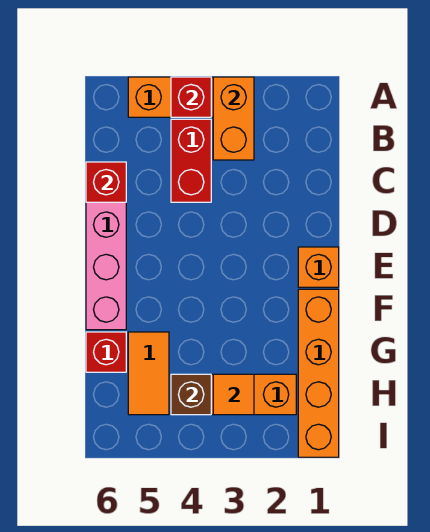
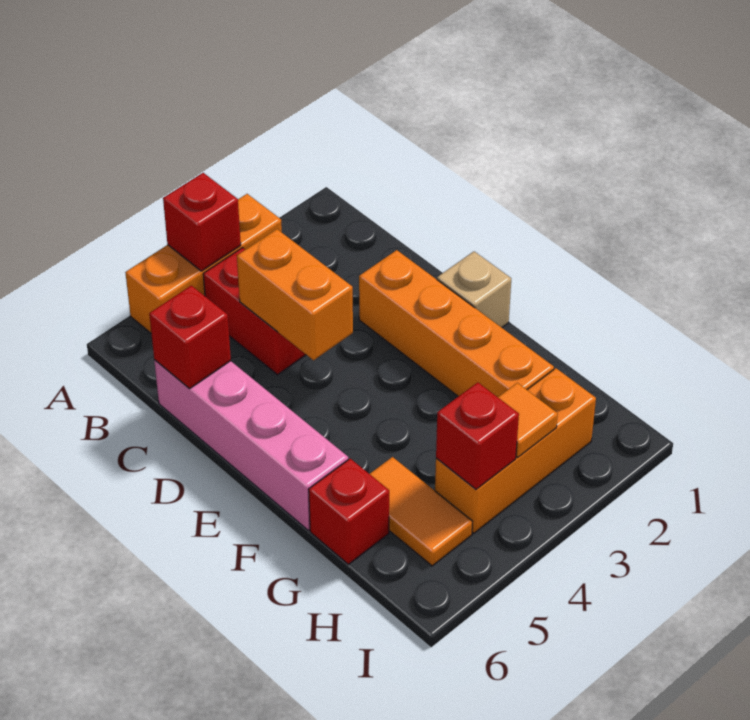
orange 1x2 brick [213,77,254,160] -> orange 1x2 brick moved to [237,229,353,360]
orange 1x1 brick [298,247,339,287] -> tan 1x1 brick [437,251,511,328]
orange 1x4 brick [298,289,339,457] -> orange 1x4 brick moved to [359,250,554,397]
brown 1x1 brick [171,374,211,415] -> red 1x1 brick [436,382,519,489]

